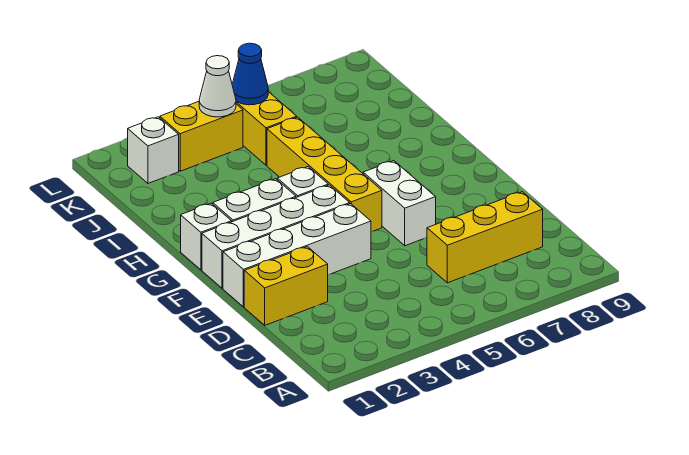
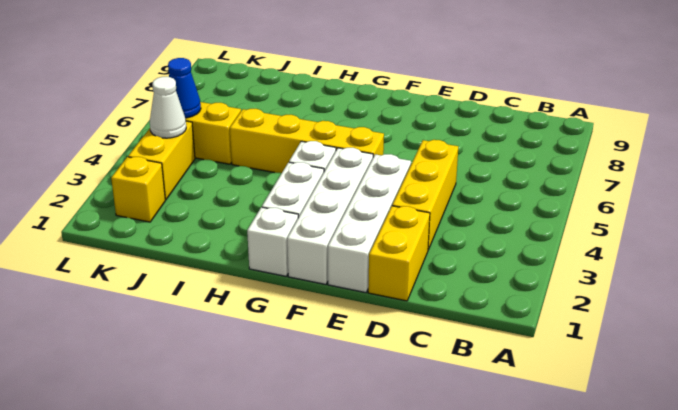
yellow 1x3 brick [427,192,543,283] -> yellow 1x3 brick moved to [392,140,458,250]
white 1x2 brick [363,161,436,246] -> none
white 1x1 brick [128,117,179,183] -> yellow 1x1 brick [111,157,165,222]

